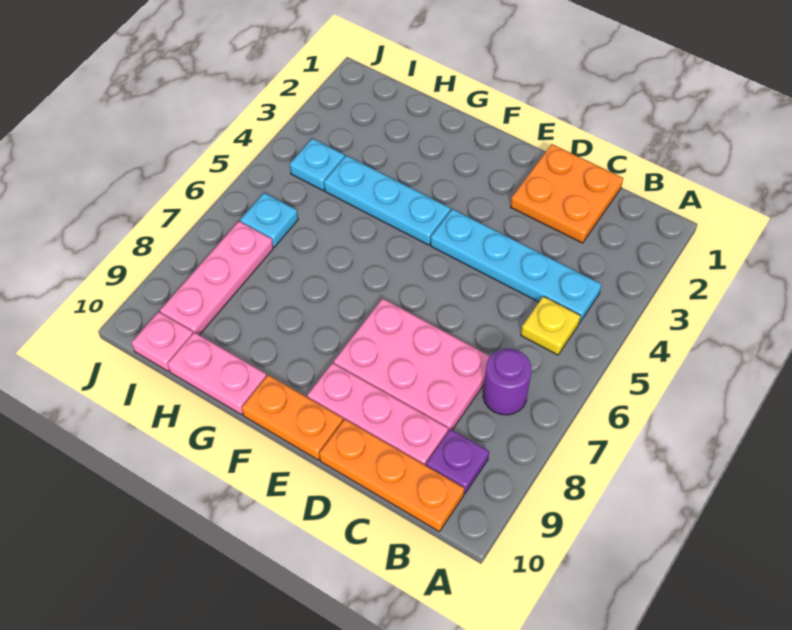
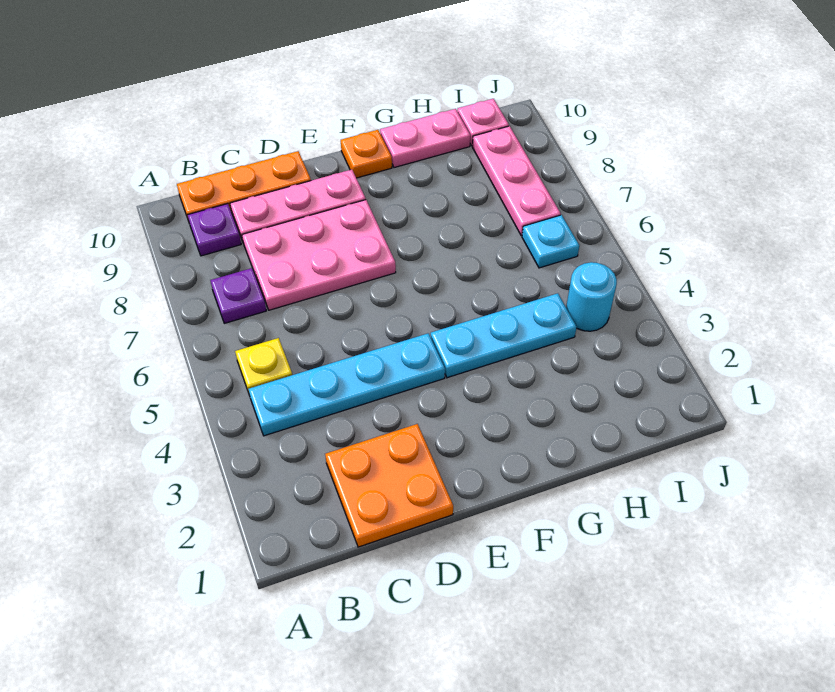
purple 1x1 round brick [483,348,532,415] -> purple 1x1 plate [210,268,266,323]
orange 1x2 plate [242,375,343,460] -> orange 1x1 plate [341,130,392,178]
cyan 1x1 plate [290,138,345,190] -> cyan 1x1 round brick [566,262,617,331]

